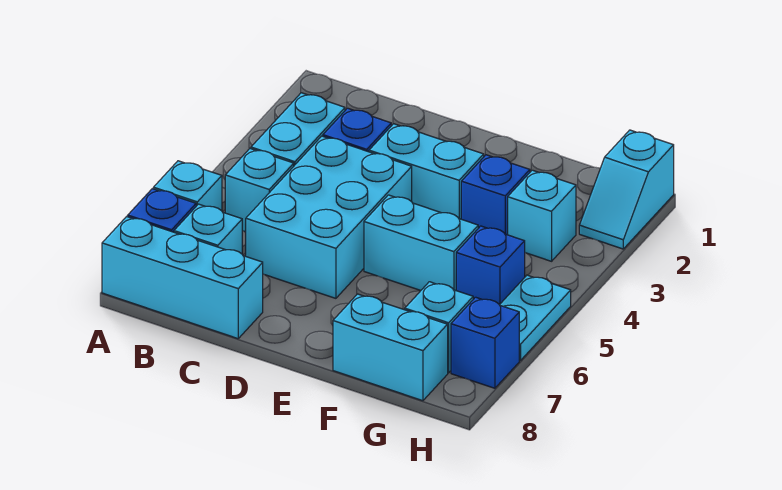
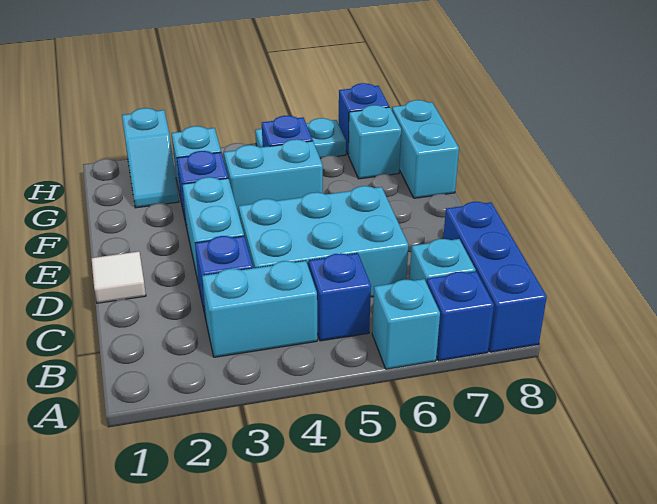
cyan 1x3 brick [102,217,263,339] -> blue 1x3 brick [443,202,547,352]
cyan 1x1 brick [225,149,294,232] -> blue 1x1 brick [309,253,371,341]
none -> white 1x1 tile [91,251,146,303]
cyan 1x2 brick [364,195,478,291] -> cyan 1x2 brick turned to [224,139,323,214]
cyan 1x2 slope [579,130,674,249] -> cyan 1x2 slope turned to [122,108,179,208]

